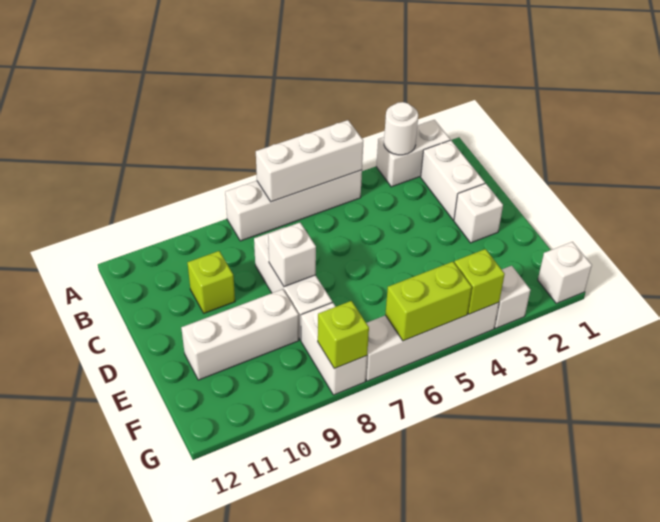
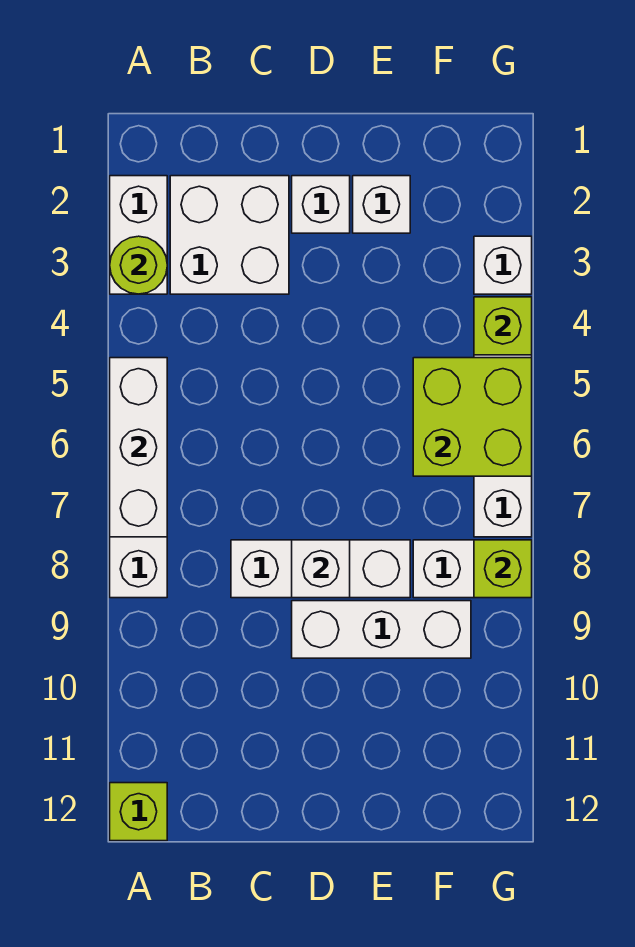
white 1x1 round brick [384,102,418,155] -> lime 1x1 round brick [110,236,167,294]
white 1x2 brick [421,140,485,220] -> white 2x2 brick [170,176,289,294]
lime 1x1 brick [188,251,235,313] -> lime 1x1 brick moved to [110,783,167,841]
white 1x3 brick [181,289,299,380] -> white 1x3 brick turned to [292,601,471,658]
white 1x1 brick [538,242,592,303] -> white 1x1 brick moved to [353,176,410,233]
lime 1x2 brick [385,262,472,341] -> lime 2x2 brick [413,358,532,476]

